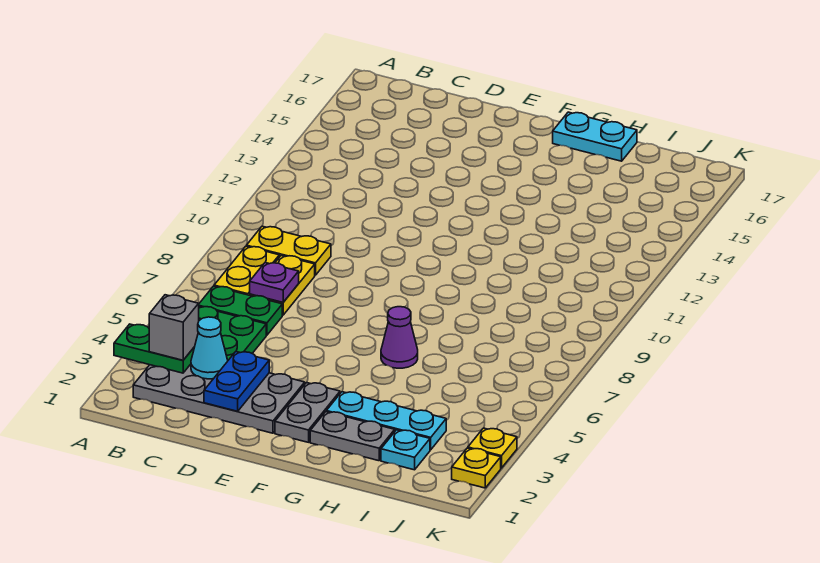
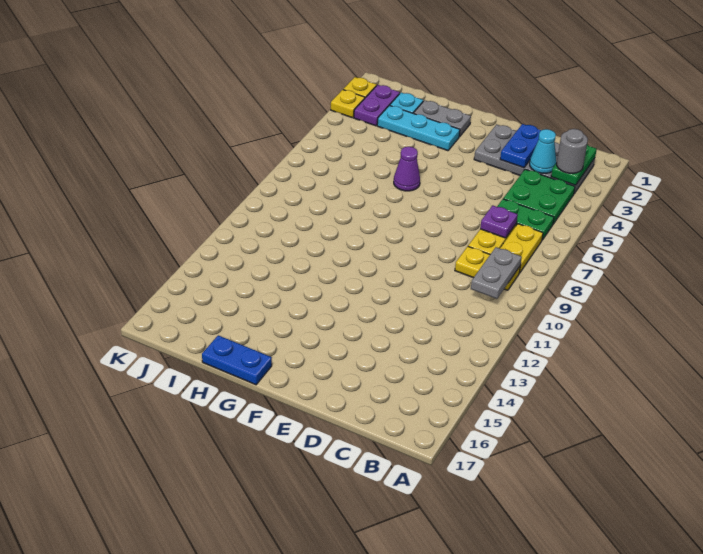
green 1x2 plate [114,324,194,373] -> green 1x2 plate turned to [551,145,597,185]
grey 1x1 brick [149,295,199,360] -> grey 1x1 round brick [556,129,588,173]
grey 1x2 plate [275,383,340,442] -> grey 1x2 plate moved to [471,247,522,299]
cyan 1x2 plate [553,112,637,161] -> blue 1x2 plate [202,335,272,385]
none -> purple 1x2 plate [354,85,400,126]

